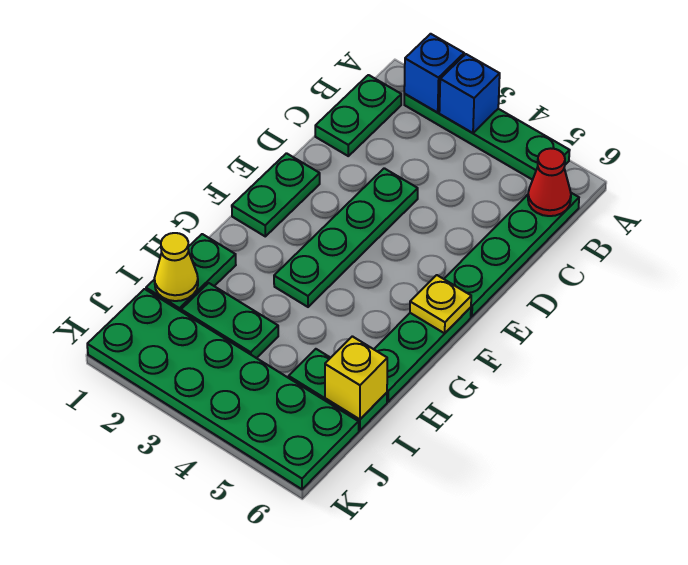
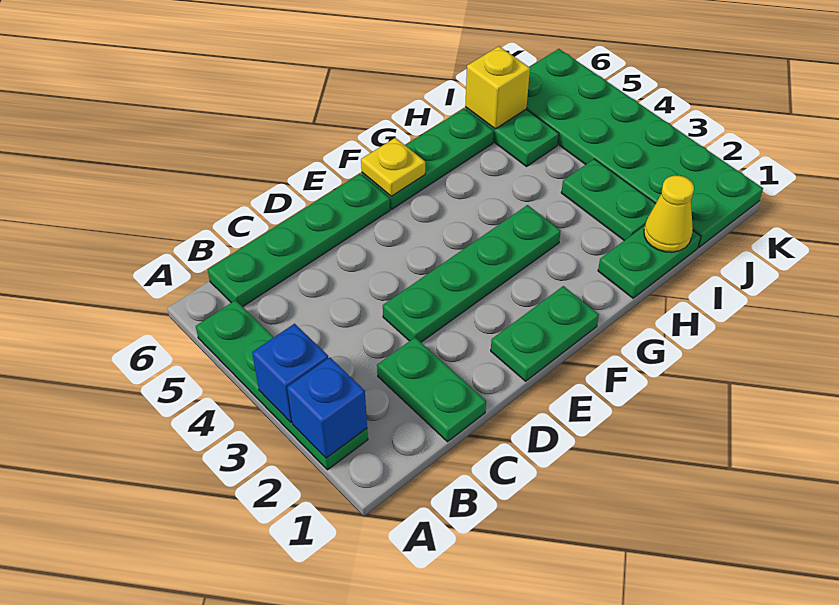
green 1x2 plate [315,75,401,156] -> green 1x2 plate turned to [377,338,486,442]
red 1x1 cone [528,148,571,216] -> none

